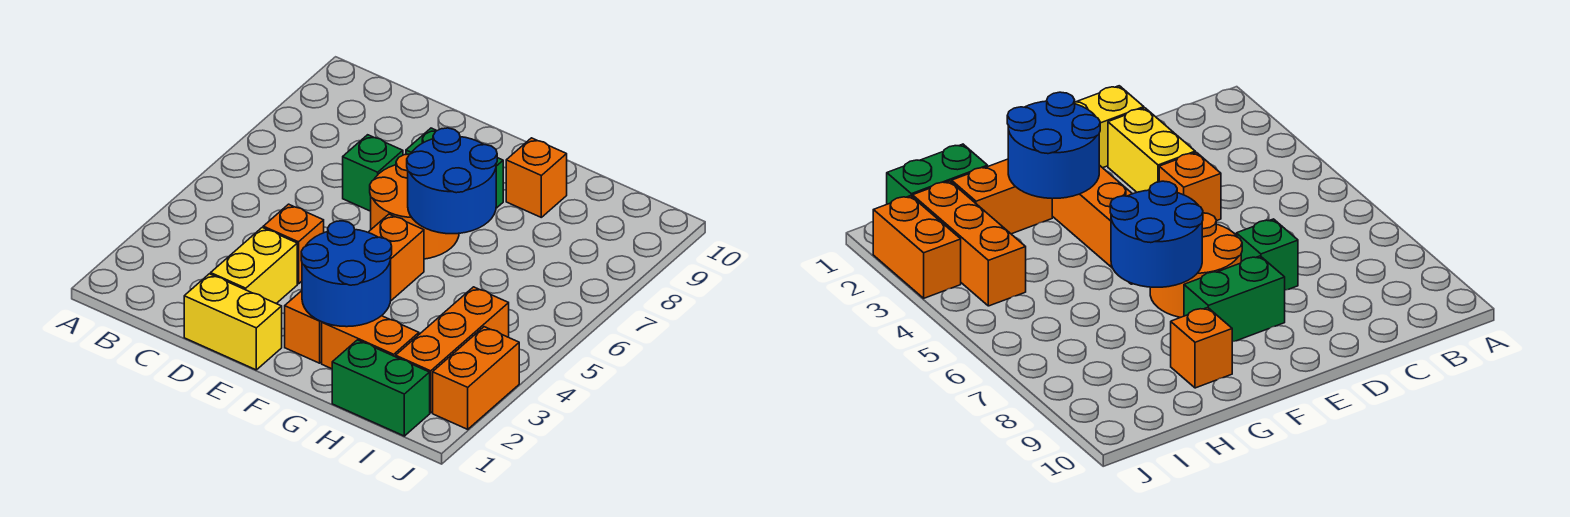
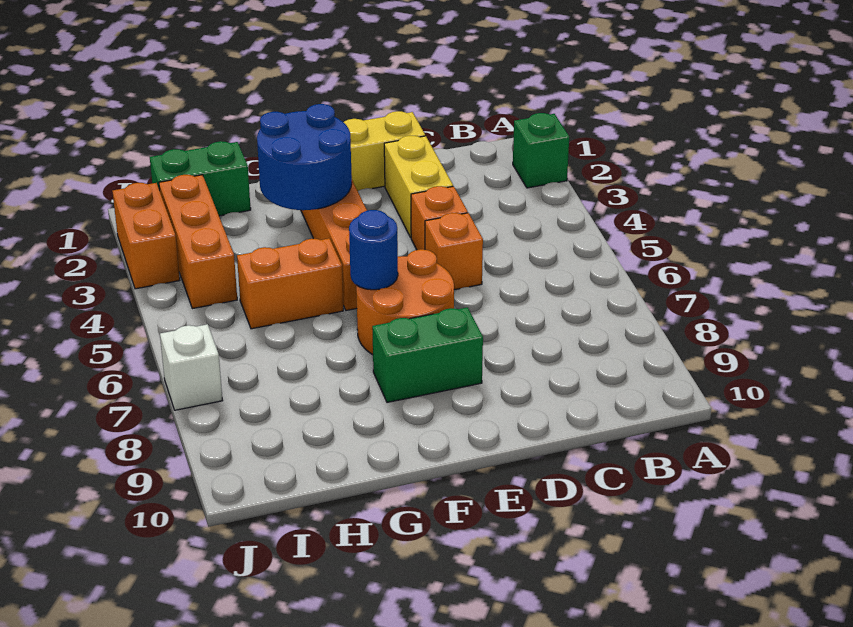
green 1x1 brick [343,135,403,211] -> green 1x1 brick moved to [513,113,569,188]
blue 2x2 round brick [407,128,497,234] -> blue 1x1 round brick [349,210,398,290]
orange 1x2 brick [322,316,419,369] -> orange 1x2 brick moved to [237,238,343,329]
orange 1x1 brick [506,138,567,217] -> orange 1x1 brick moved to [425,213,483,290]
none -> white 1x1 brick [160,324,223,410]

